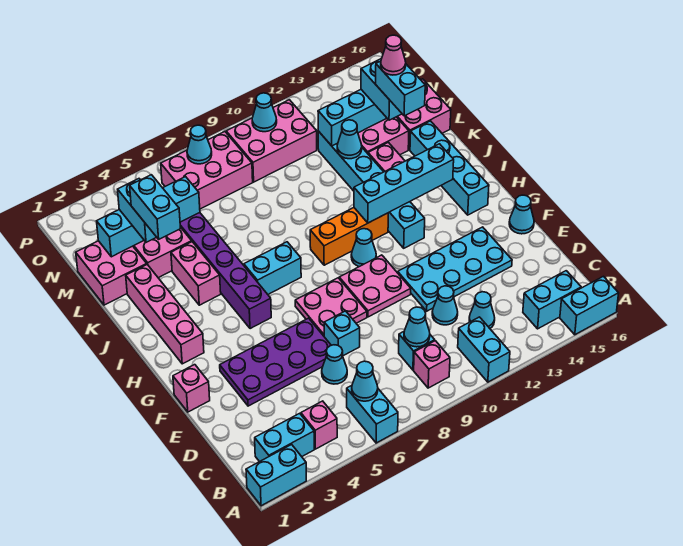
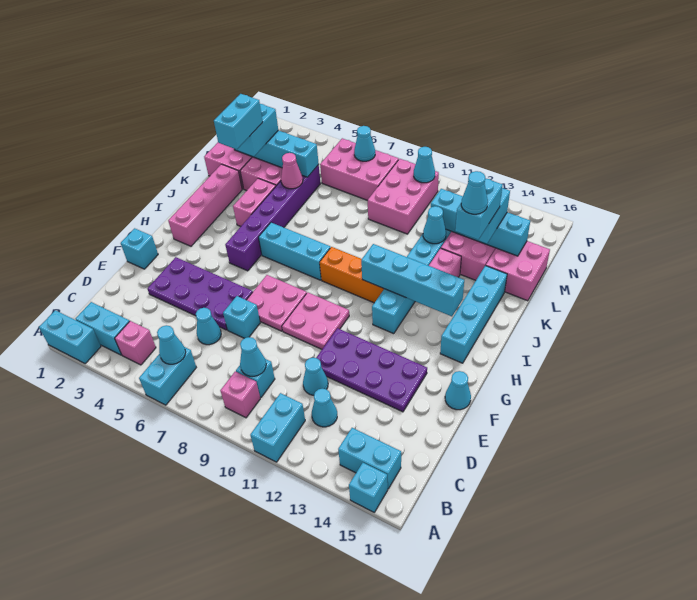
cyan 1x2 brick [560,276,619,335] -> cyan 1x1 brick [349,463,388,512]
cyan 2x4 plate [398,227,512,311] -> purple 2x4 plate [316,328,427,412]
pink 1x1 brick [173,365,210,412] -> cyan 1x1 brick [121,228,158,269]
cyan 1x1 cone [351,229,376,267] -> cyan 1x1 cone moved to [461,171,488,214]
cyan 1x2 brick [244,242,301,294] -> cyan 1x3 brick [259,223,331,280]
pink 1x1 cone [381,35,406,75] -> pink 1x1 cone moved to [281,153,303,189]
pink 2x3 brick [226,100,317,182] -> pink 2x3 brick turned to [368,159,439,234]

